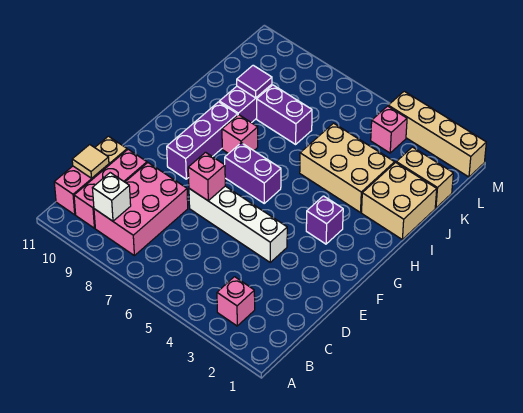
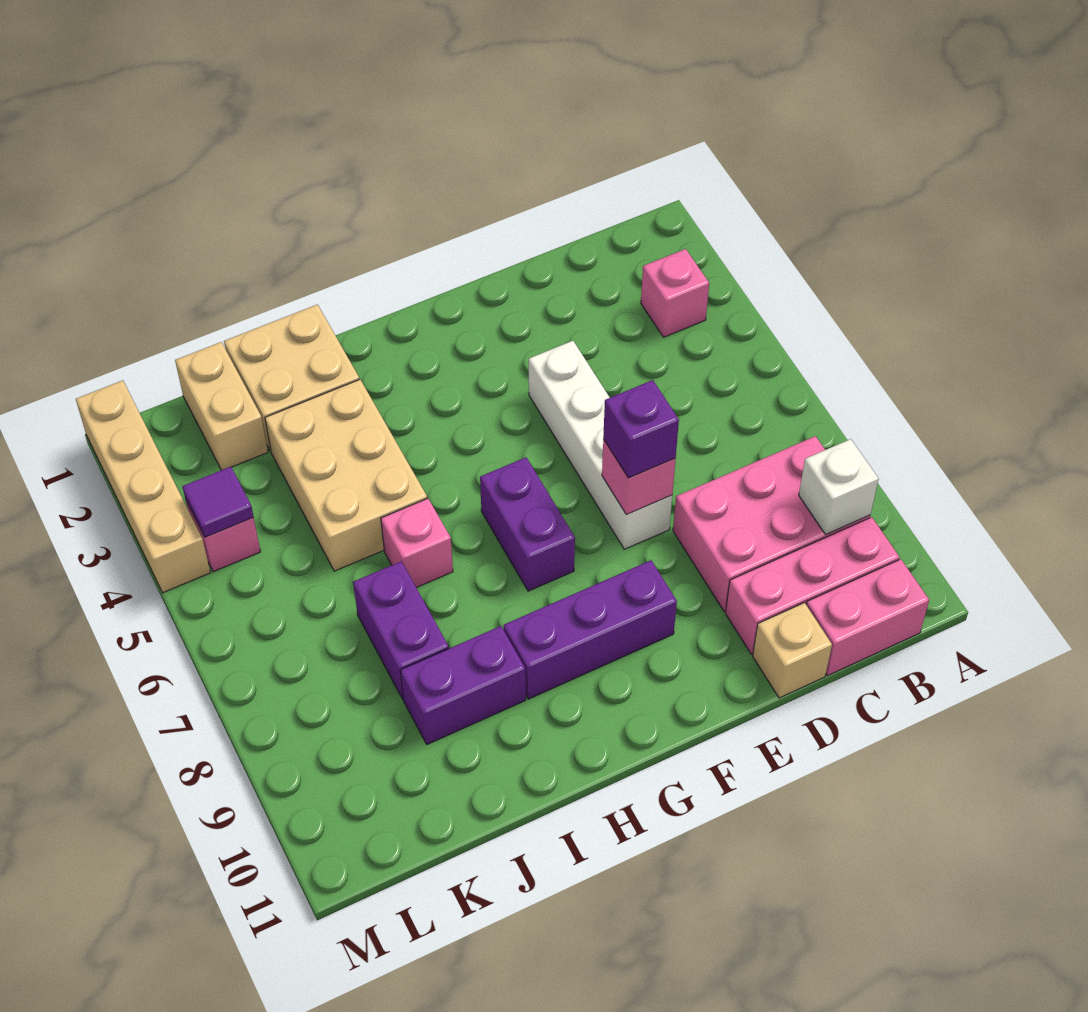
tan 1x1 tile [72,144,109,178] -> none
purple 1x1 brick [306,196,343,244] -> purple 1x1 brick moved to [603,380,679,478]
pink 1x1 brick [222,115,258,154] -> pink 1x1 brick moved to [381,498,453,588]
purple 1x1 tile [237,65,272,98] -> purple 1x1 tile moved to [182,467,254,537]

